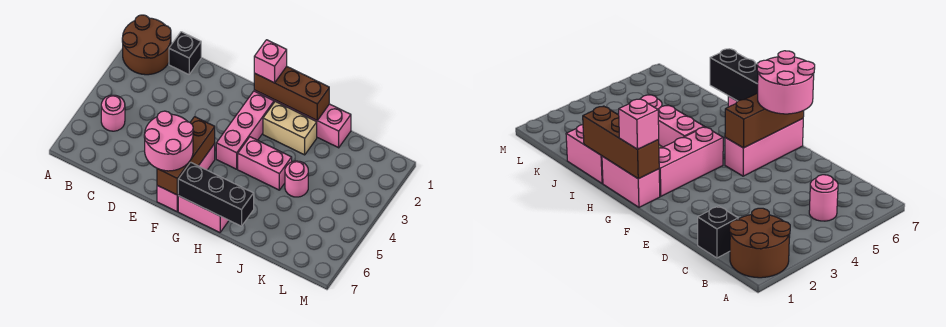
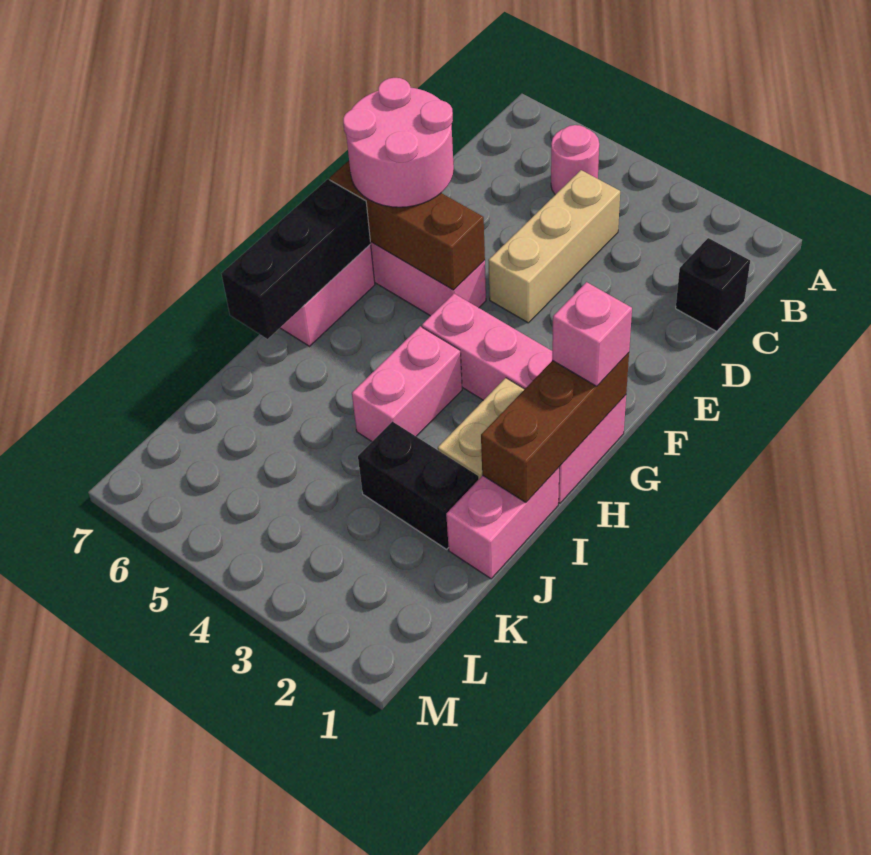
brown 2x2 round brick [122,15,171,75] -> none
none -> tan 1x3 brick [488,170,620,323]
none -> black 1x2 brick [358,421,479,549]
pink 1x1 round brick [285,161,308,197] -> none

